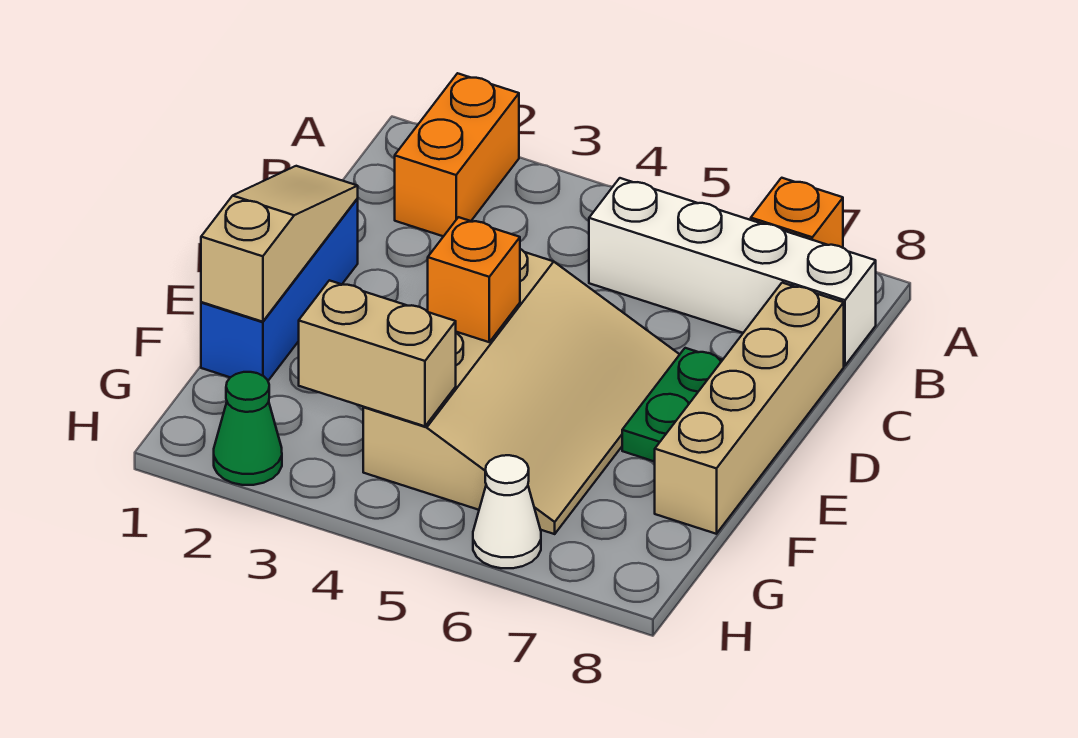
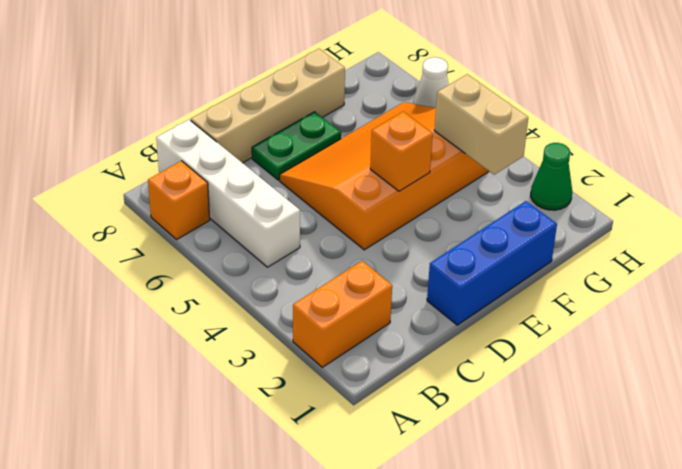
tan 1x3 slope [201,166,358,322] -> none
tan 3x4 slope [363,249,680,534] -> orange 3x4 slope [280,102,489,250]

